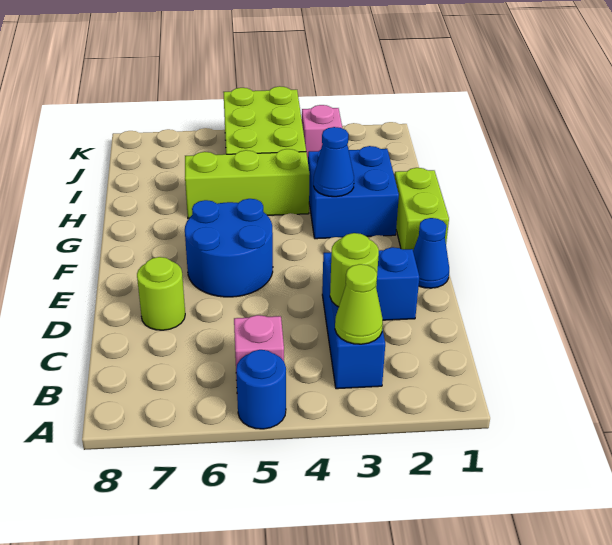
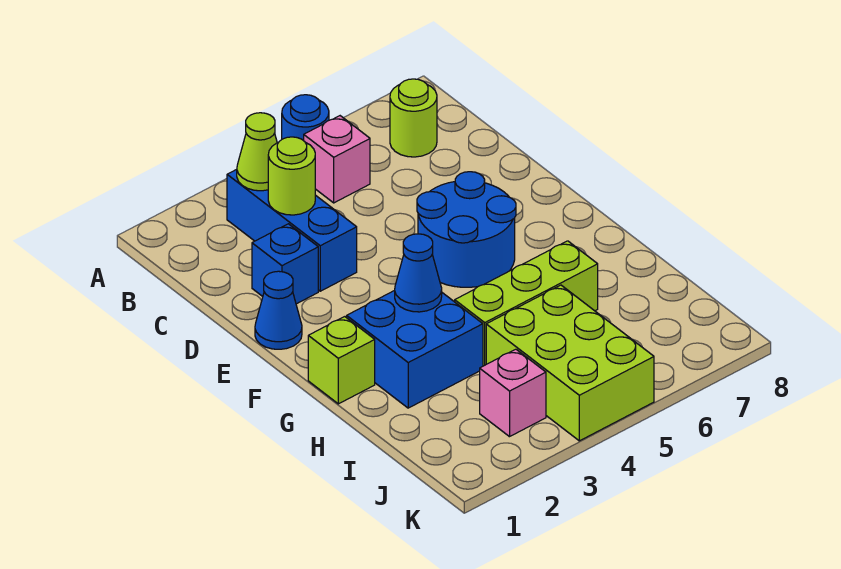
lime 1x1 round brick [137,257,185,330] -> lime 1x1 round brick moved to [390,79,437,157]
lime 1x2 brick [395,168,449,250] -> lime 1x1 brick [308,317,375,404]

